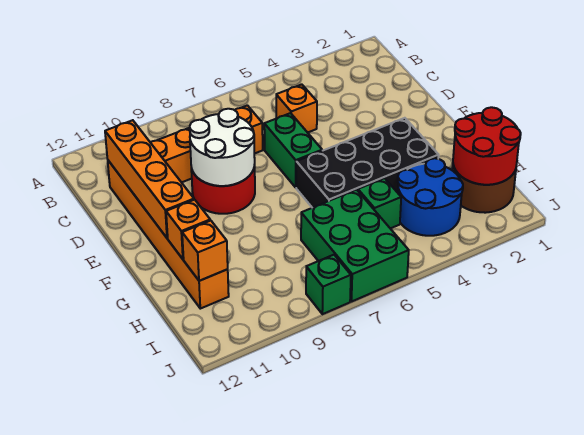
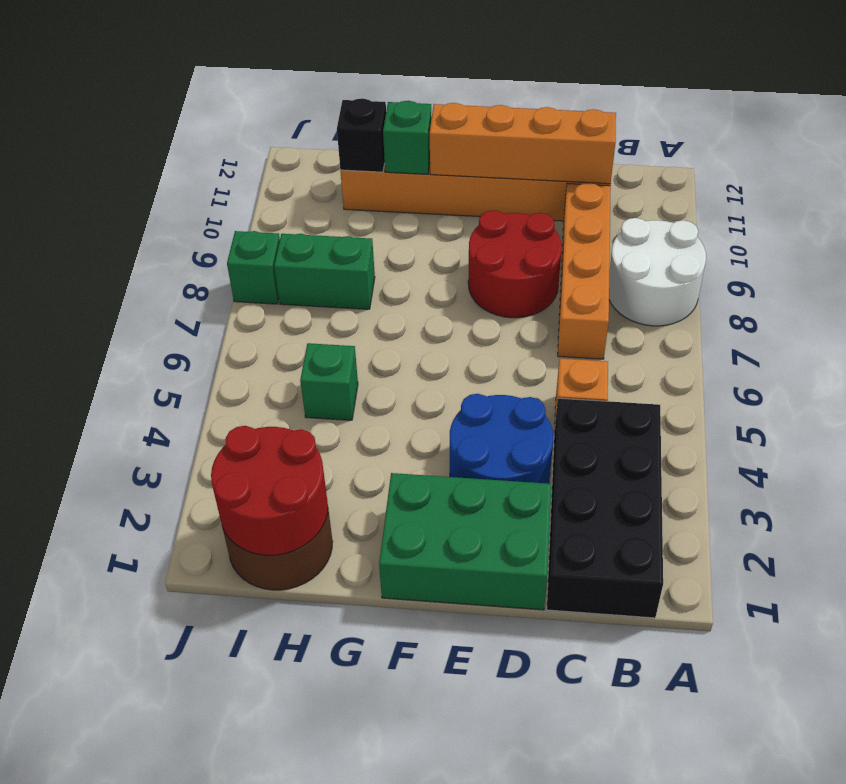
green 1x2 brick [264,113,322,187] -> green 1x2 brick moved to [274,234,375,309]
white 2x2 round brick [190,109,255,186] -> white 2x2 round brick moved to [609,218,706,326]
black 2x4 brick [296,118,439,208] -> black 2x4 brick moved to [547,398,663,618]
orange 1x1 brick [166,200,210,259] -> green 1x1 brick [383,101,432,174]
blue 2x2 round brick [398,158,463,236] -> blue 2x2 round brick moved to [450,394,553,483]
green 2x3 brick [301,190,409,301] -> green 2x3 brick moved to [379,473,551,610]
orange 1x1 brick [182,221,228,281] -> black 1x1 brick [337,98,386,172]

